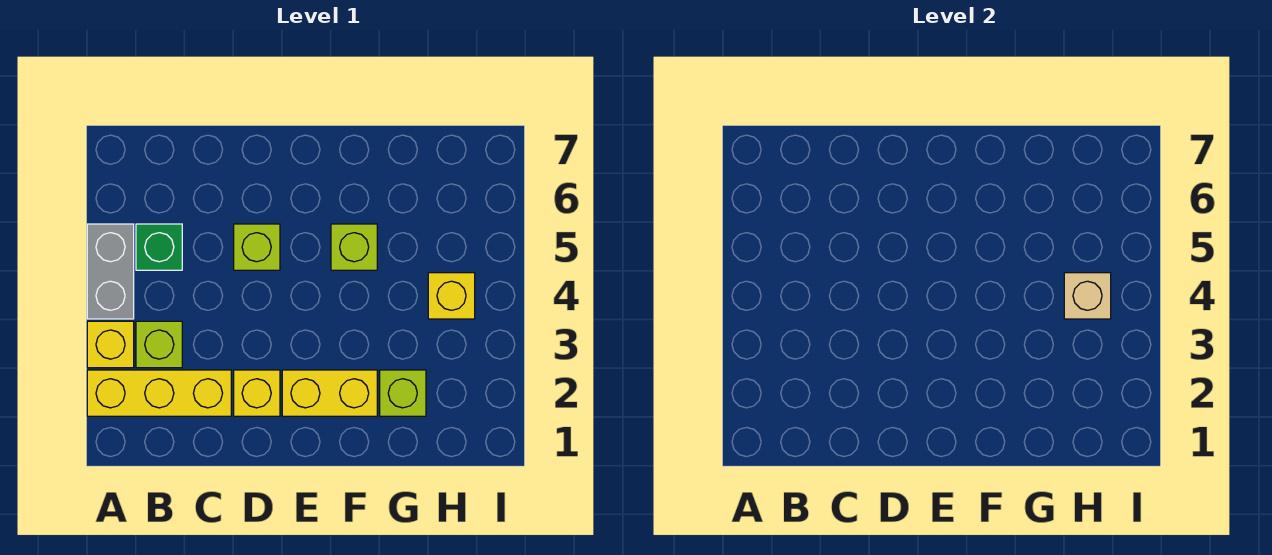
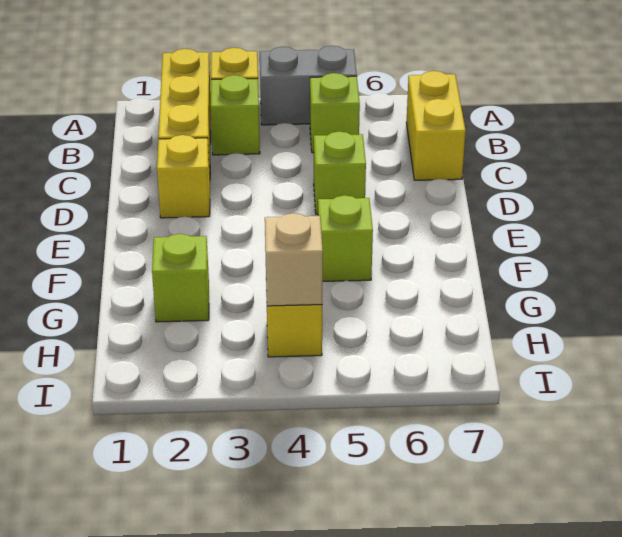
green 1x1 brick [136,224,182,270] -> lime 1x1 brick [310,73,360,153]
yellow 1x2 brick [282,370,377,416] -> yellow 1x2 brick moved to [406,71,466,180]

